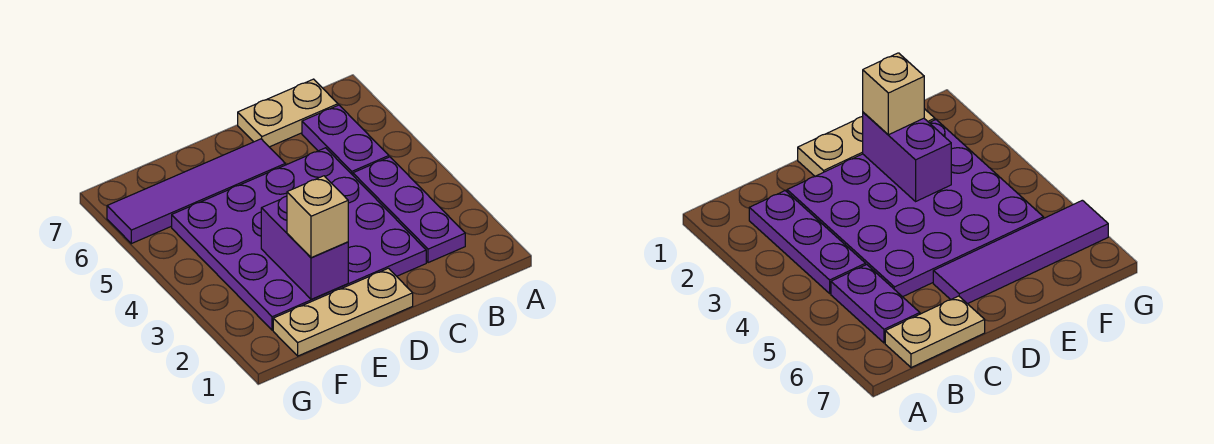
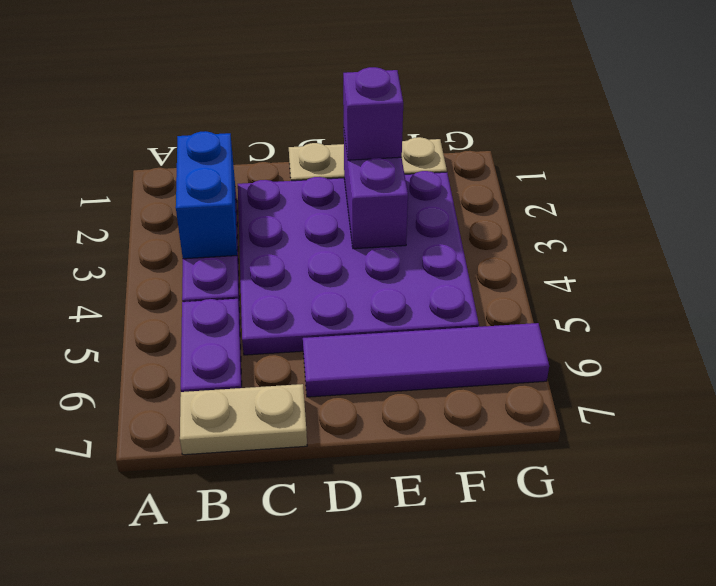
none -> blue 1x2 brick [176,131,237,259]
tan 1x1 brick [287,176,348,258] -> purple 1x1 brick [343,67,403,160]

